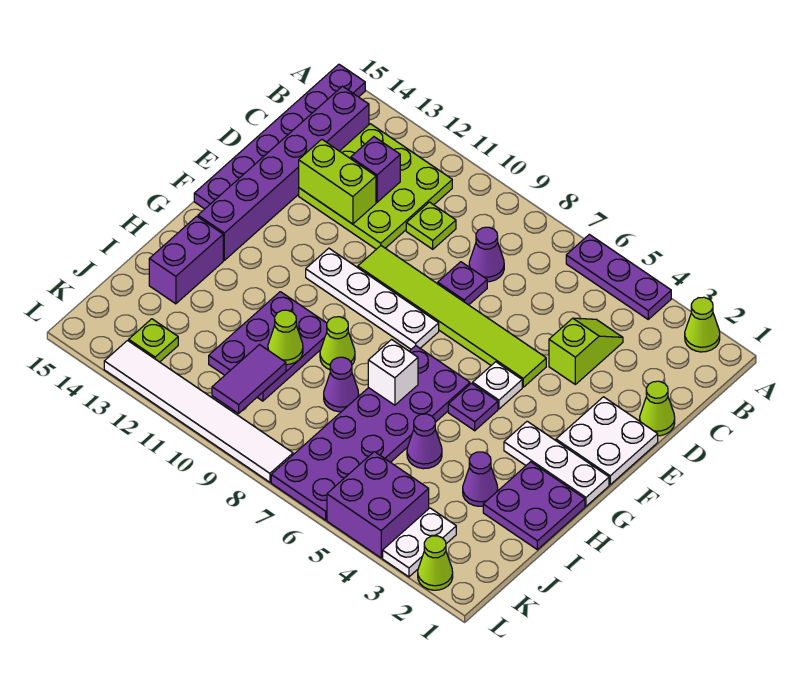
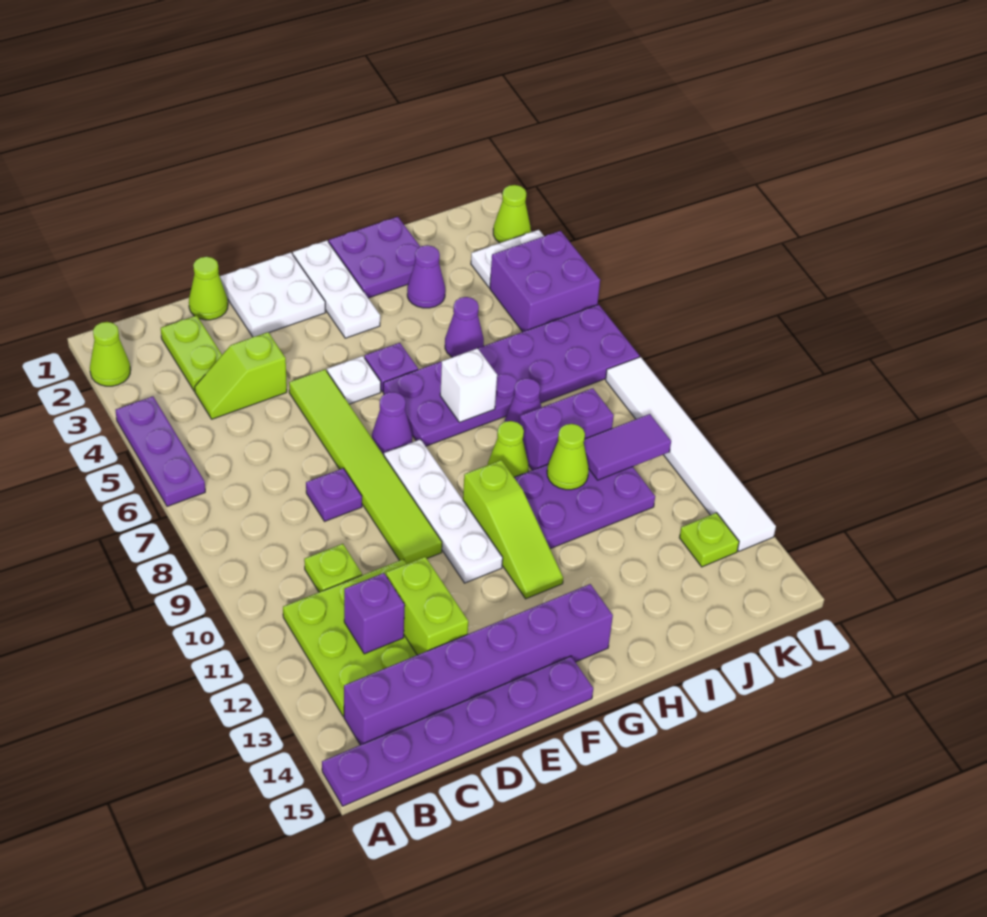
none -> lime 1x2 plate [161,315,222,391]
purple 1x1 cone [469,227,504,282] -> purple 1x1 cone moved to [372,392,412,455]
none -> lime 1x3 slope [463,460,563,599]
purple 1x2 brick [149,216,223,304] -> purple 1x2 brick moved to [520,388,614,470]

